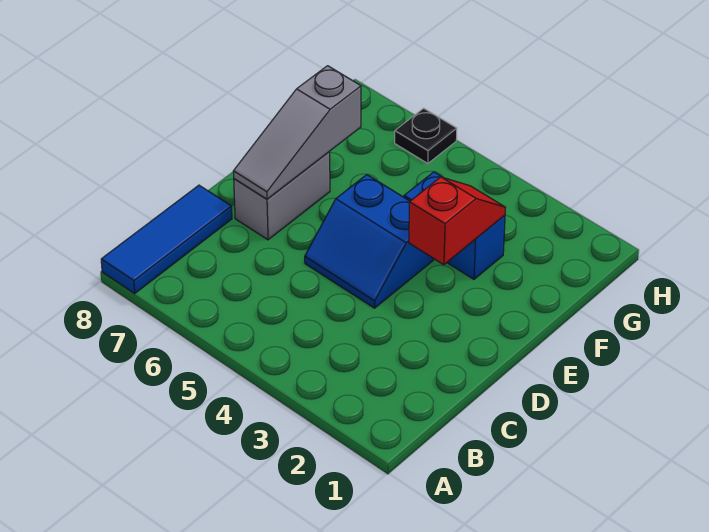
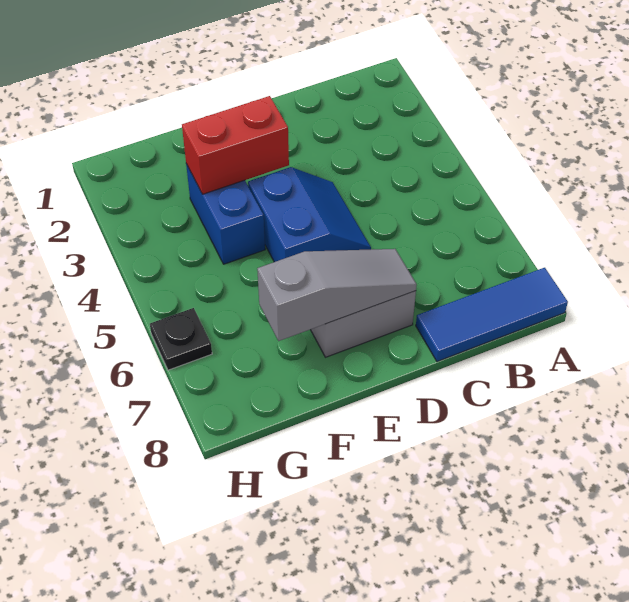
red 1x2 slope [409,177,505,265] -> red 1x2 brick [182,96,289,194]

